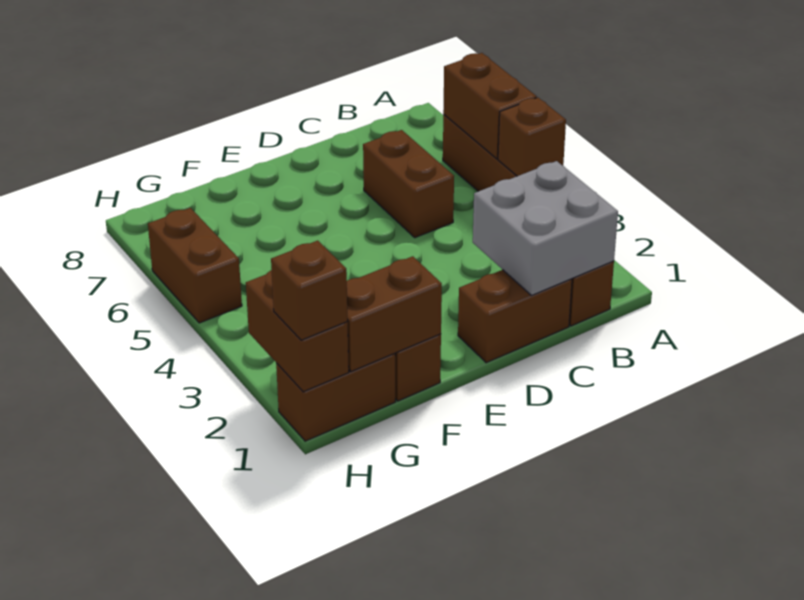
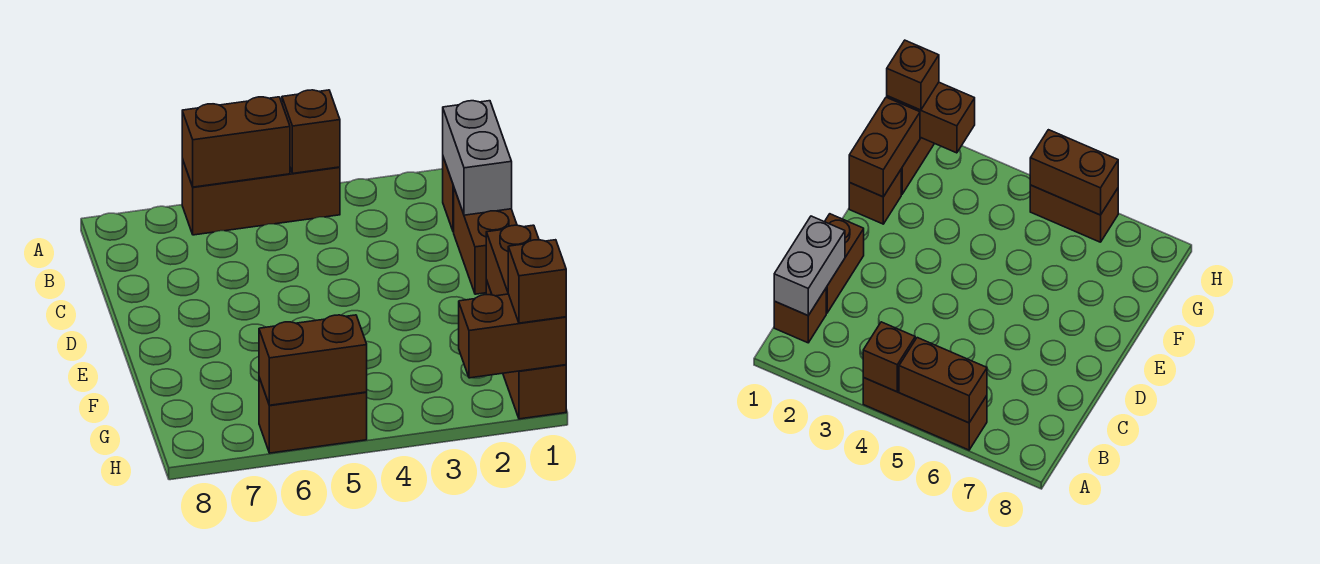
grey 2x2 brick [473,161,618,296] -> grey 1x2 brick [443,101,512,215]
brown 1x2 brick [363,130,454,238] -> brown 1x2 brick moved to [259,315,367,405]

